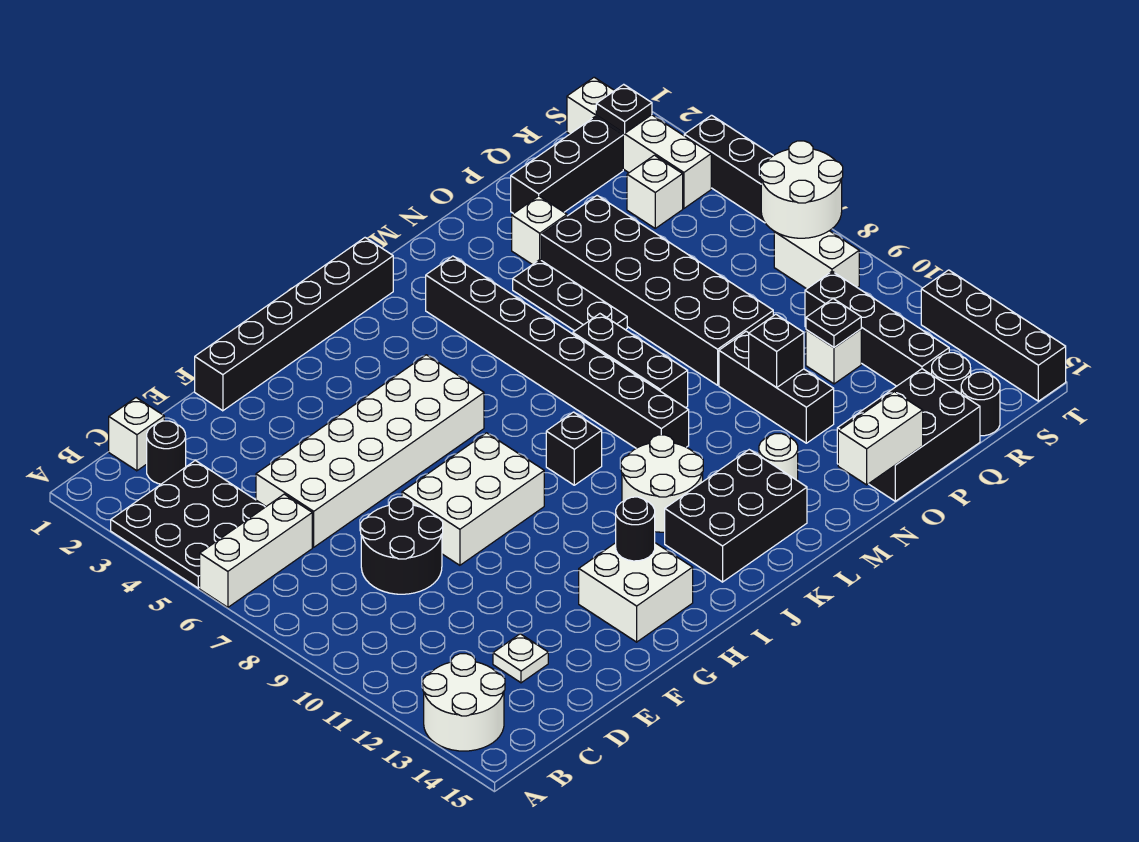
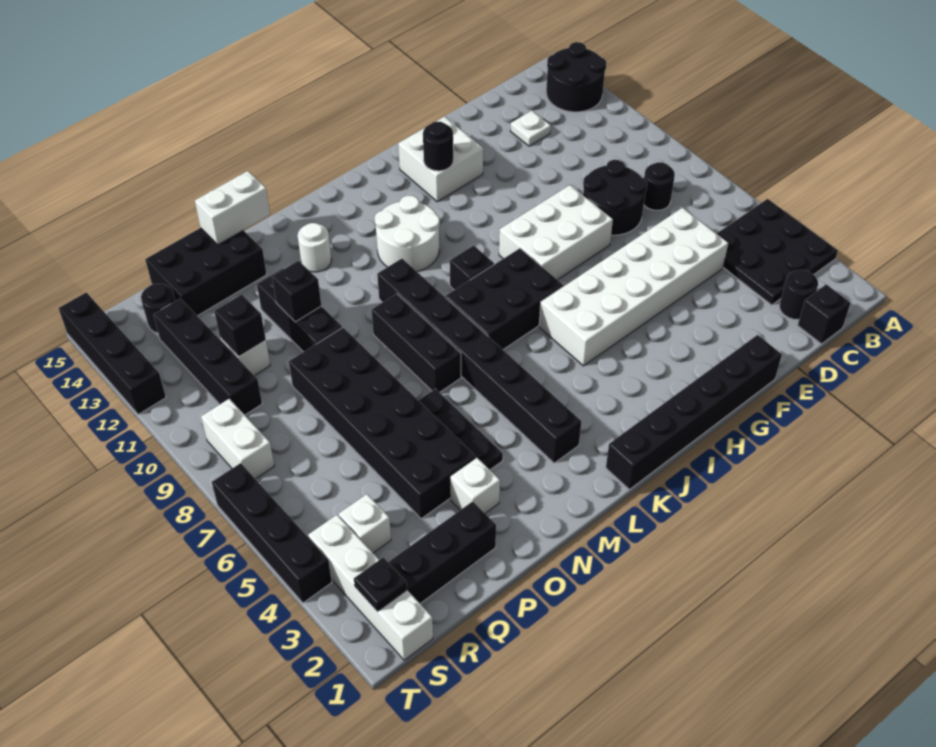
white 1x3 brick [200,494,312,607] -> none
white 2x2 round brick [423,654,505,751] -> black 2x2 round brick [546,42,606,112]
white 1x1 brick [109,398,164,471] -> black 1x1 brick [798,284,851,344]
black 2x3 brick [665,450,807,582] -> black 2x3 brick moved to [445,248,563,350]
black 1x1 plate [806,299,861,347] -> black 1x1 brick [214,294,266,357]
black 1x1 round brick [961,372,1000,436] -> black 1x1 round brick moved to [644,162,675,210]
white 2x2 round brick [760,141,843,238] -> none

